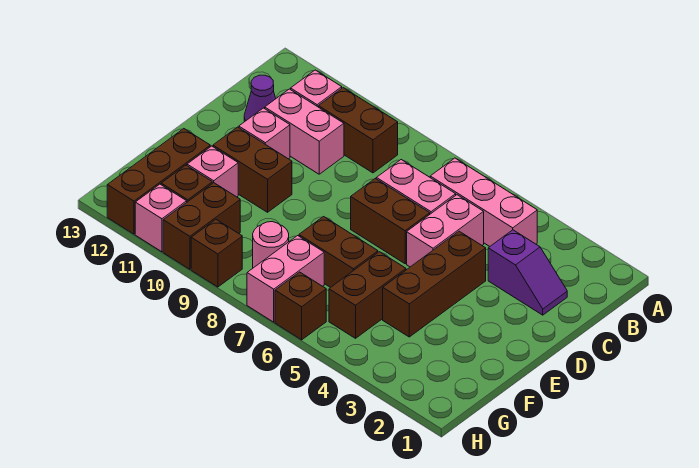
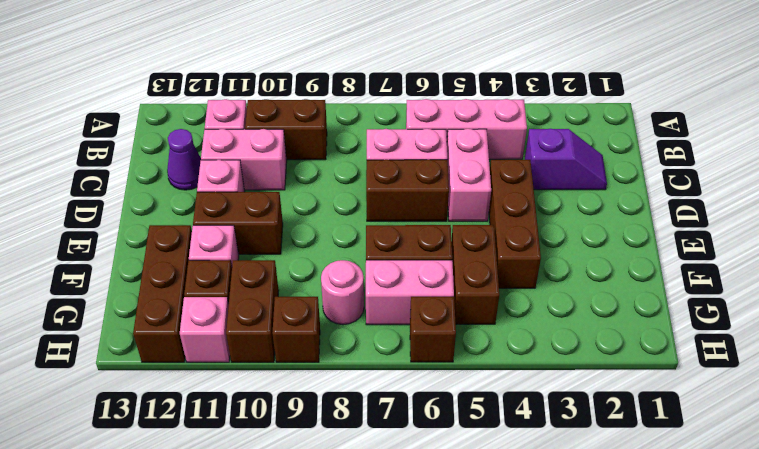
pink 1x2 brick [247,236,324,322] -> pink 1x2 brick turned to [366,260,454,325]

